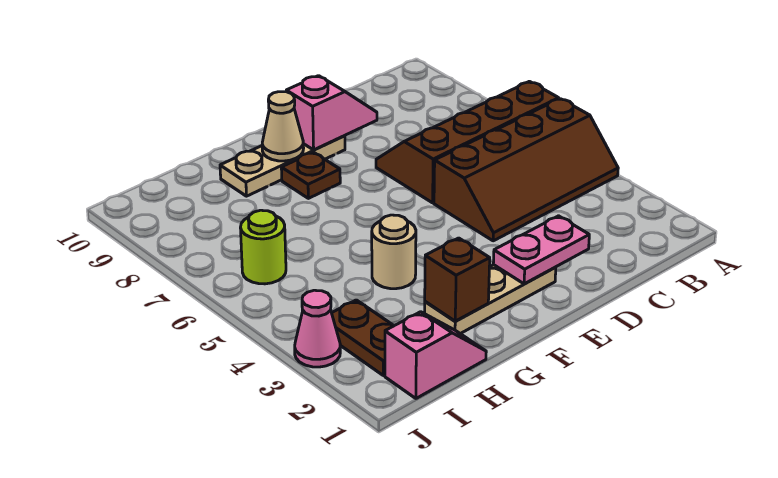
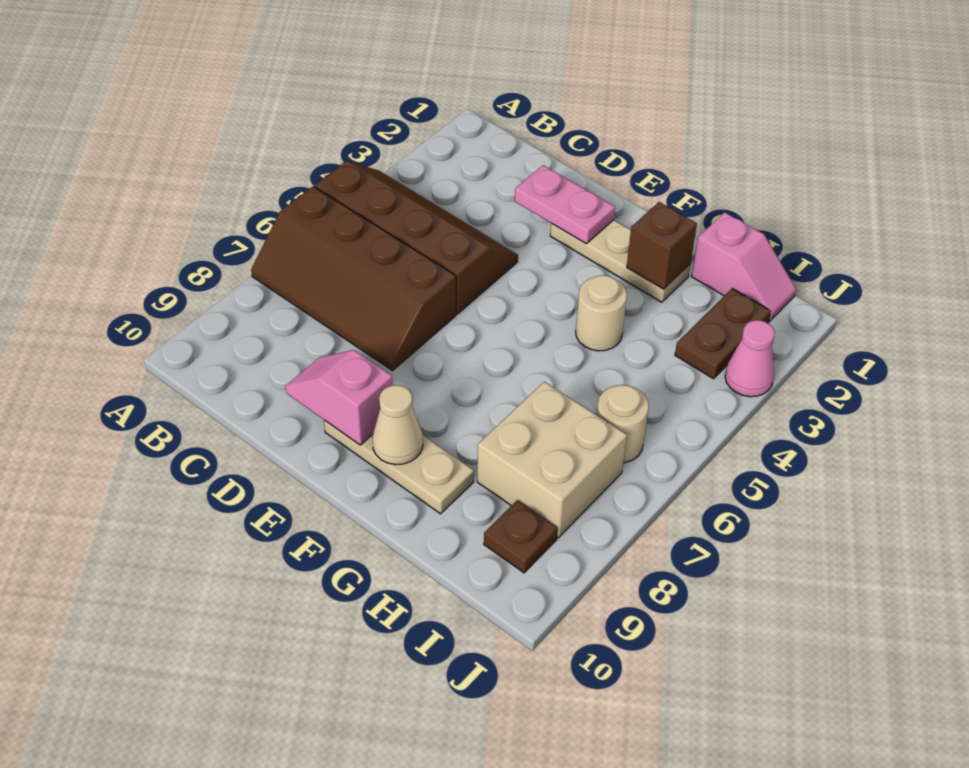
brown 1x1 plate [281,152,340,198] -> brown 1x1 plate moved to [484,500,558,573]
pink 1x2 slope [385,312,486,398] -> pink 1x2 slope turned to [692,212,796,322]
none -> tan 2x2 brick [477,382,627,538]
lime 1x1 round brick [240,210,286,284] -> tan 1x1 round brick [597,385,649,463]

